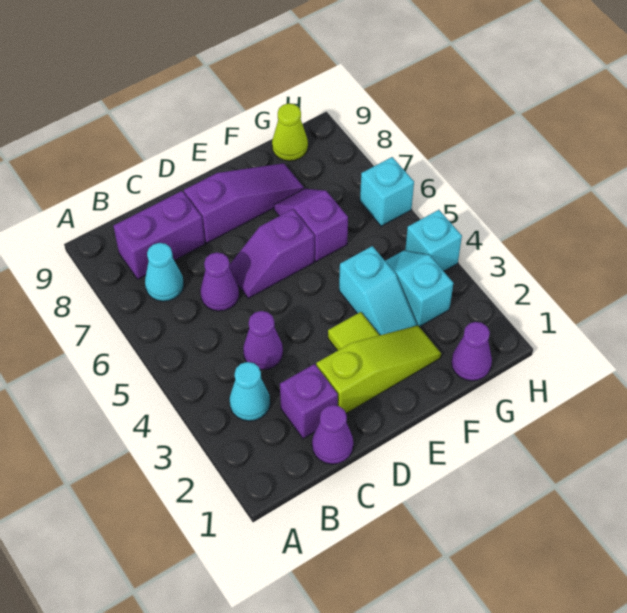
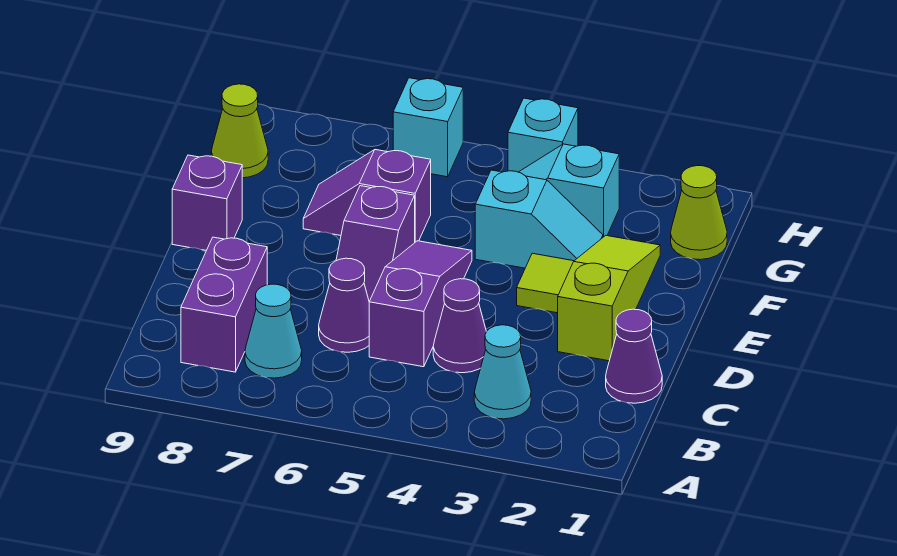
purple 1x1 brick [280,364,338,439] -> purple 1x1 brick moved to [172,155,242,250]
purple 1x3 slope [184,163,304,243] -> purple 1x3 slope moved to [369,241,472,367]
purple 1x1 cone [451,322,492,381] -> lime 1x1 cone [671,166,727,260]

